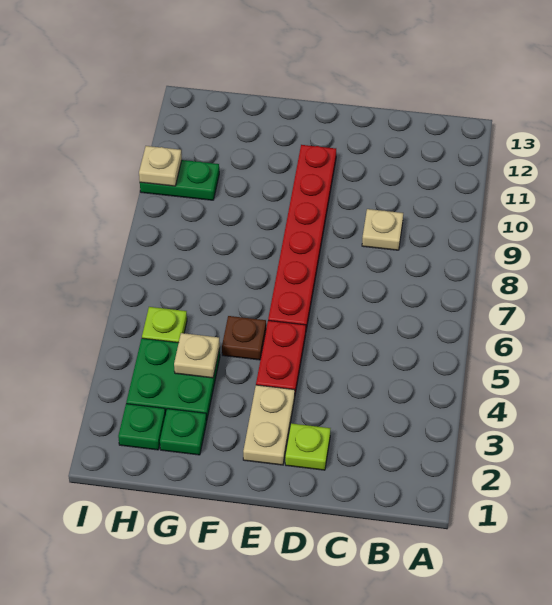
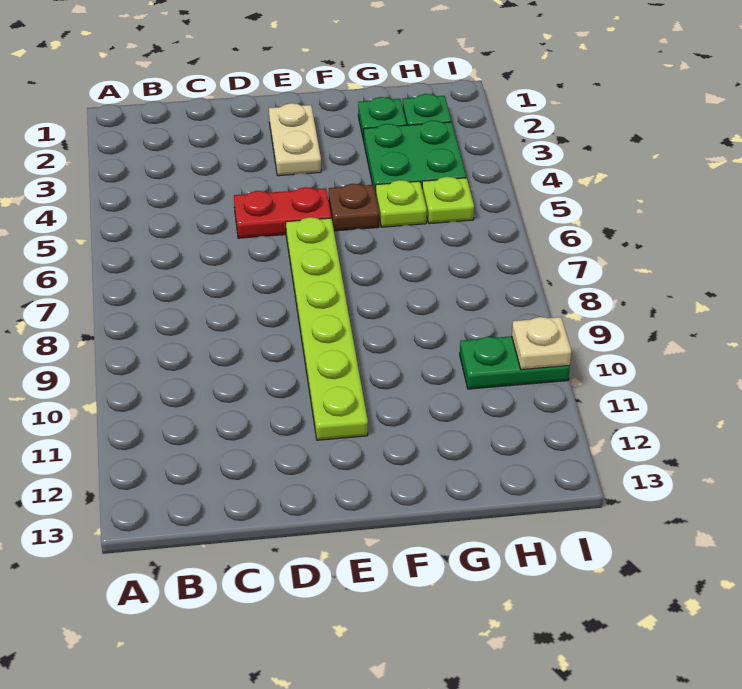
tan 1x1 plate [362,209,403,250] -> none
lime 1x1 plate [285,423,331,470] -> lime 1x1 plate moved to [375,180,427,227]
red 1x2 plate [256,320,306,394] -> red 1x2 plate turned to [234,187,331,238]
red 1x6 plate [268,145,336,330] -> lime 1x6 plate [286,217,368,440]
tan 1x1 plate [174,333,220,378] -> none

